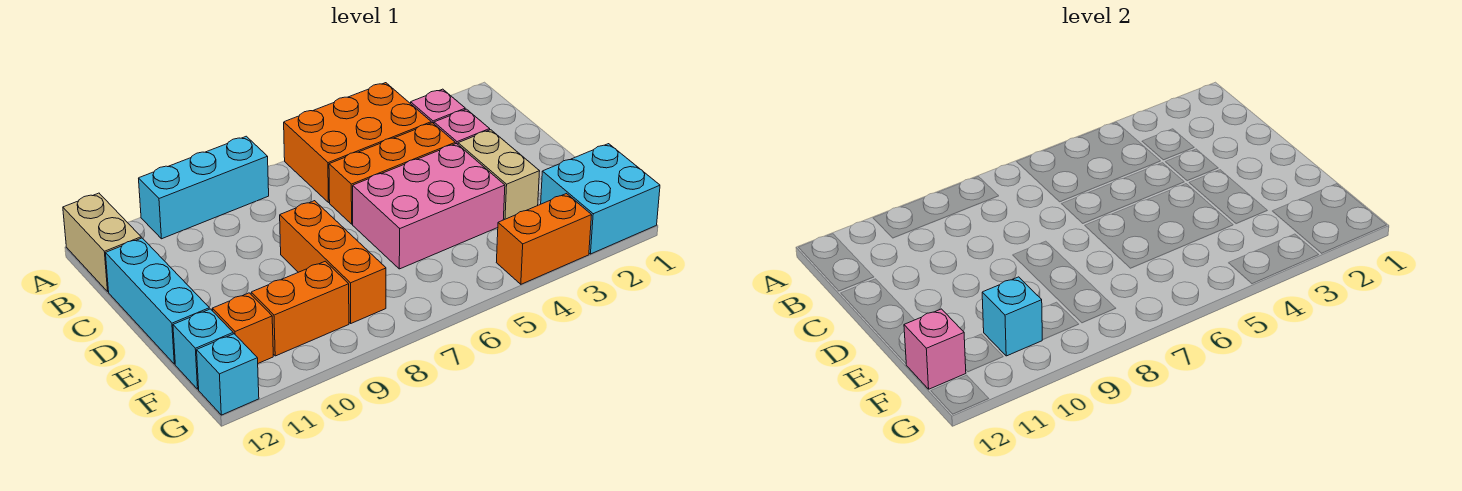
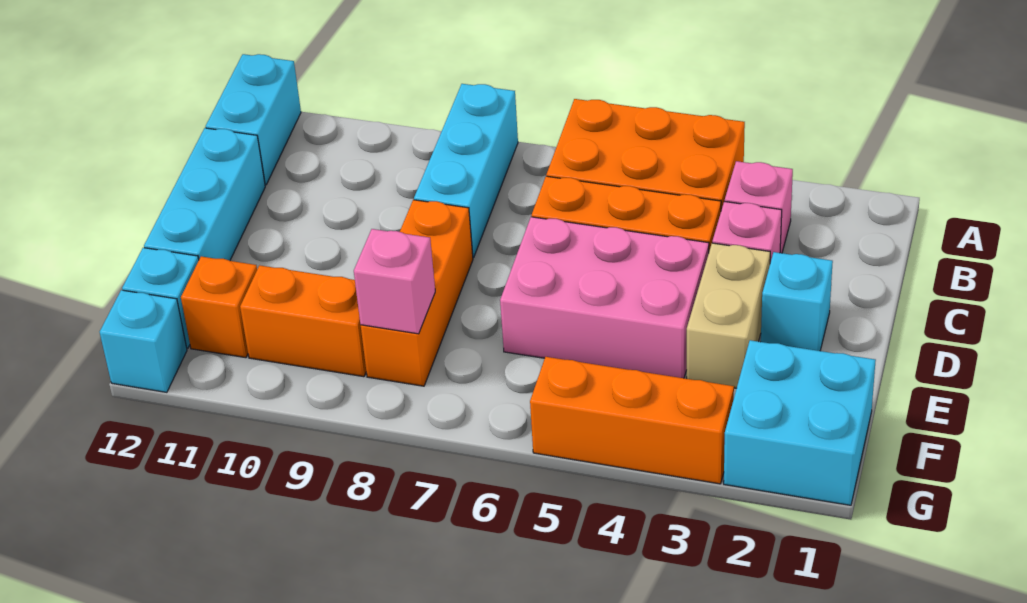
cyan 1x3 brick [139,136,269,239] -> cyan 1x3 brick turned to [414,84,518,258]
tan 1x2 brick [63,193,141,292] -> cyan 1x2 brick [206,54,301,185]
cyan 1x1 brick [982,277,1042,356] -> cyan 1x1 brick moved to [761,252,833,351]
pink 1x1 brick [904,309,966,389] -> pink 1x1 brick moved to [354,229,435,334]
orange 1x2 brick [496,194,592,284] -> orange 1x3 brick [530,357,734,484]

